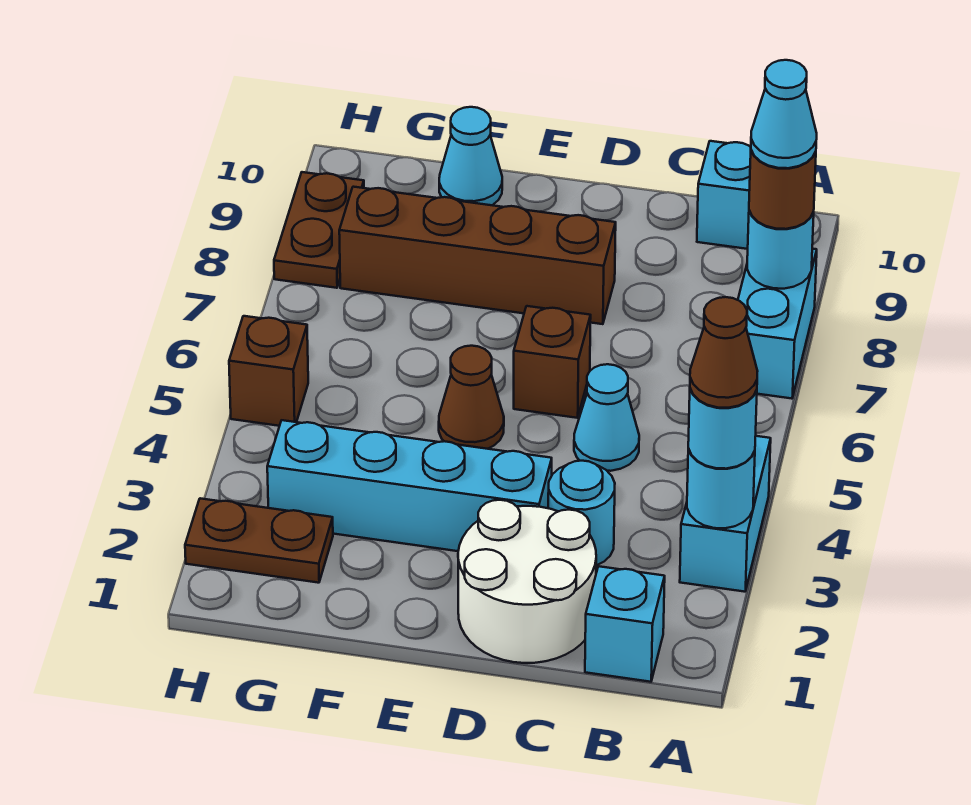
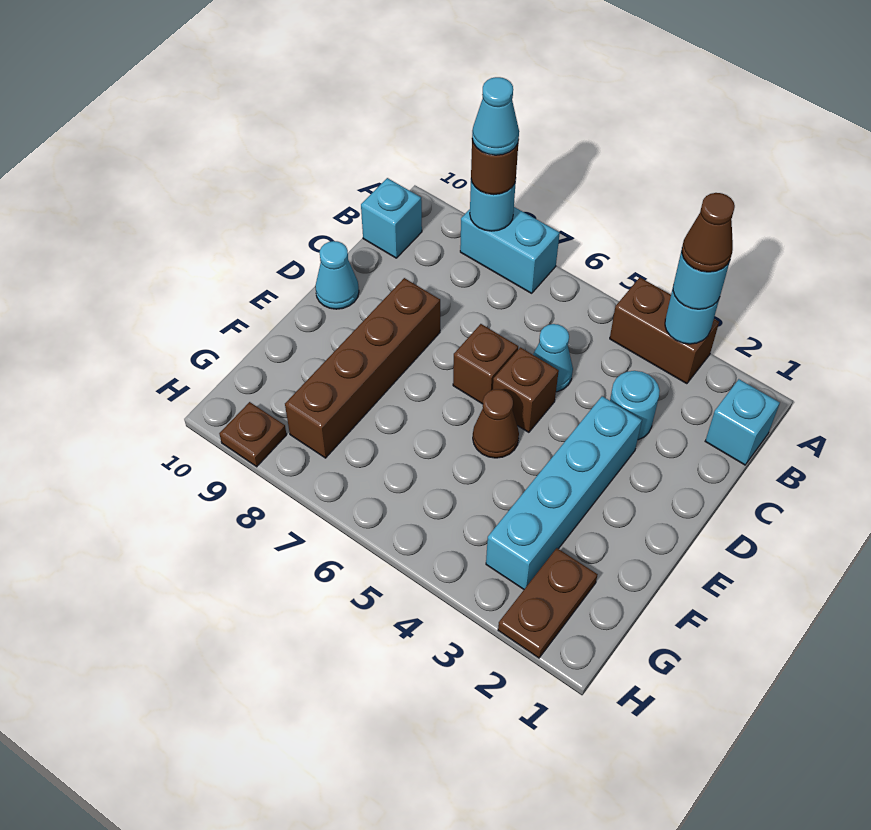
cyan 1x2 brick [680,436,771,592] -> brown 1x2 brick [610,278,719,384]
white 2x2 round brick [458,500,596,663] -> none
cyan 1x1 cone [439,107,502,205] -> cyan 1x1 cone moved to [315,241,359,309]
brown 1x1 brick [229,316,308,426] -> brown 1x1 brick moved to [493,347,559,432]
brown 1x2 plate [274,172,364,288] -> brown 1x1 plate [219,402,287,467]

